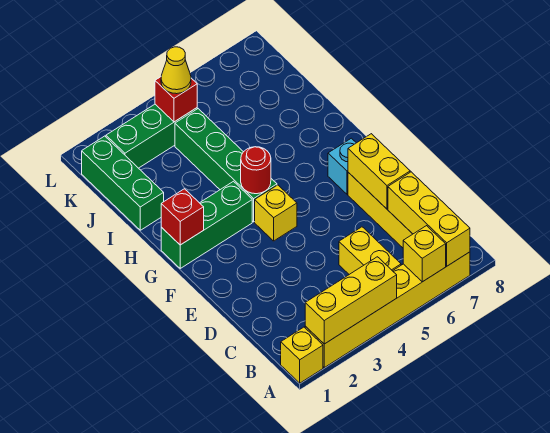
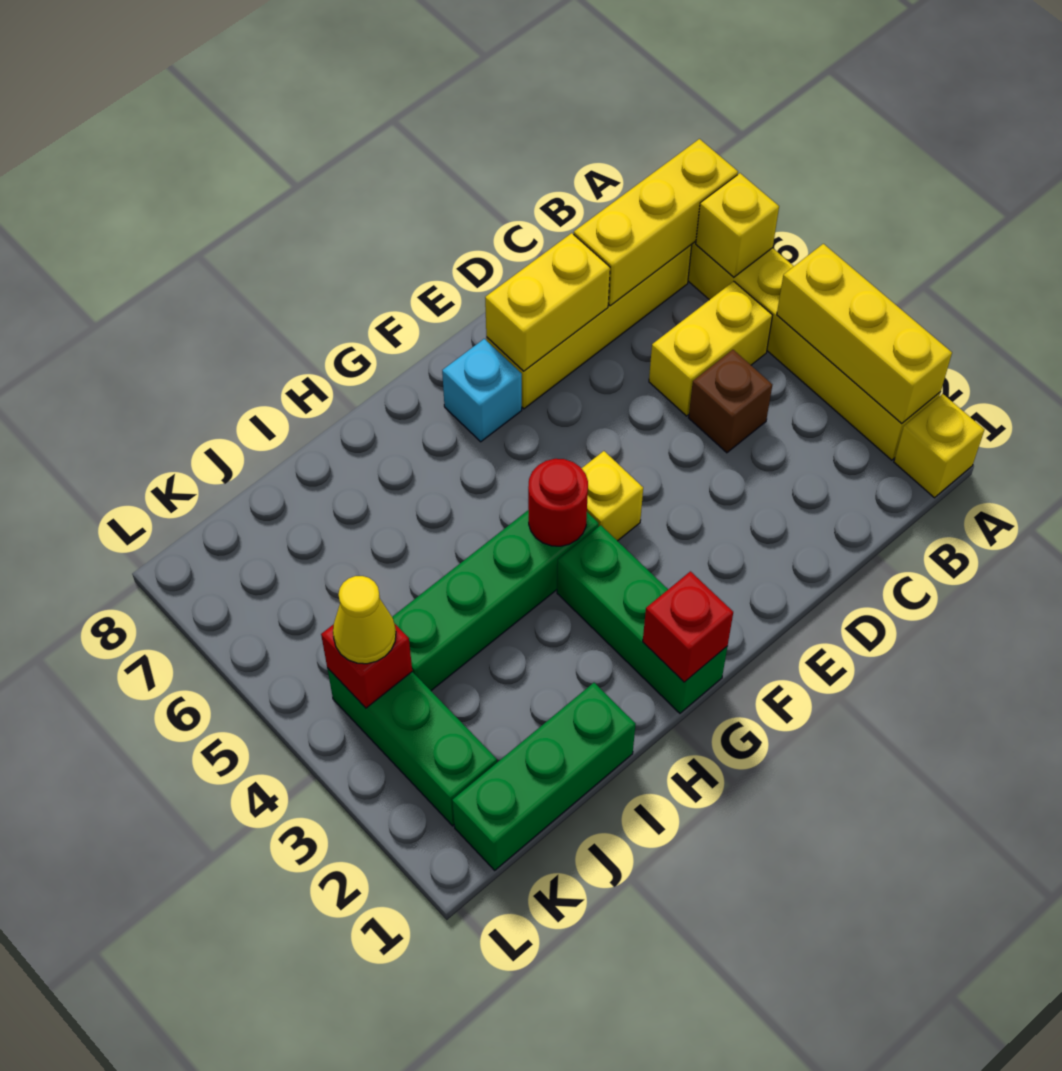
none -> brown 1x1 brick [689,350,772,453]

